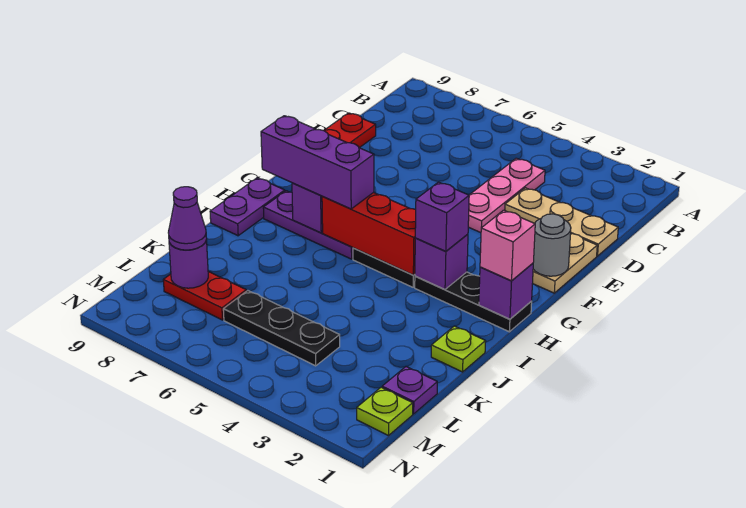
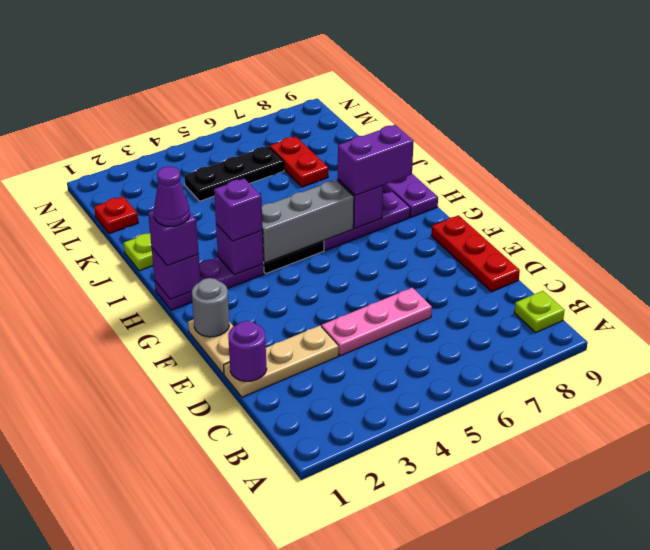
pink 1x3 plate [468,158,545,233] -> pink 1x3 plate turned to [322,288,432,356]
black 1x3 plate [415,272,532,332] -> purple 1x3 plate [155,257,264,310]
pink 1x1 brick [480,210,535,281] -> purple 1x1 brick [148,210,199,266]
red 1x3 brick [322,192,416,275] -> grey 1x3 brick [262,180,354,263]
purple 1x3 brick [261,116,374,209] -> purple 1x2 brick [338,125,414,195]
purple 1x1 plate [382,367,437,414] -> red 1x1 plate [94,197,138,234]
red 1x2 plate [163,272,246,320] -> red 1x2 plate turned to [270,137,328,187]
purple 1x1 round brick [169,240,208,288] -> purple 1x1 round brick moved to [228,321,267,381]
purple 1x1 cone [168,187,207,250] -> purple 1x1 cone moved to [154,166,190,226]
lime 1x1 plate [357,387,413,436] -> lime 1x1 plate moved to [514,291,565,332]

